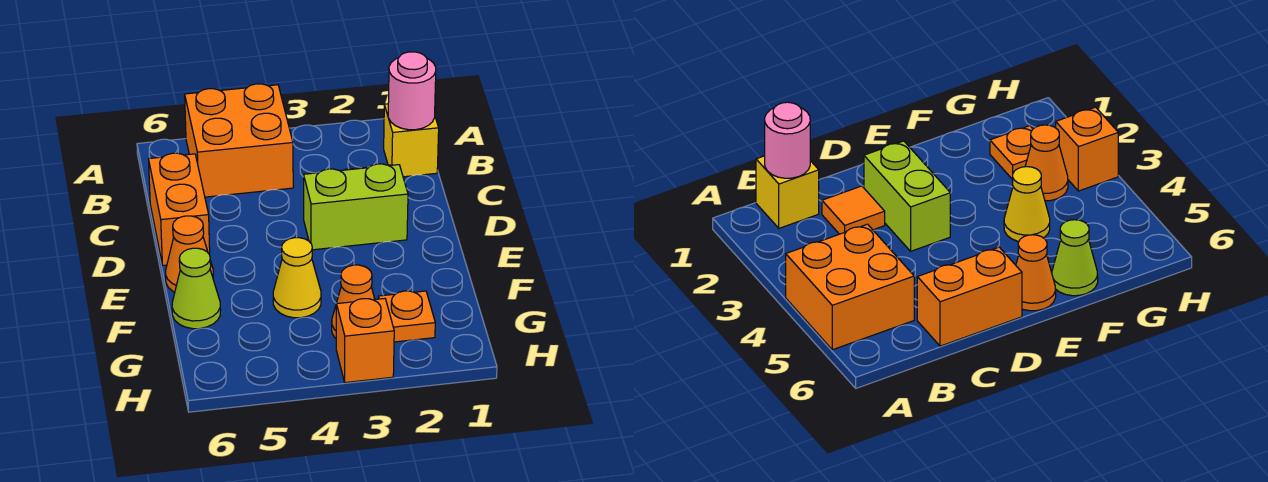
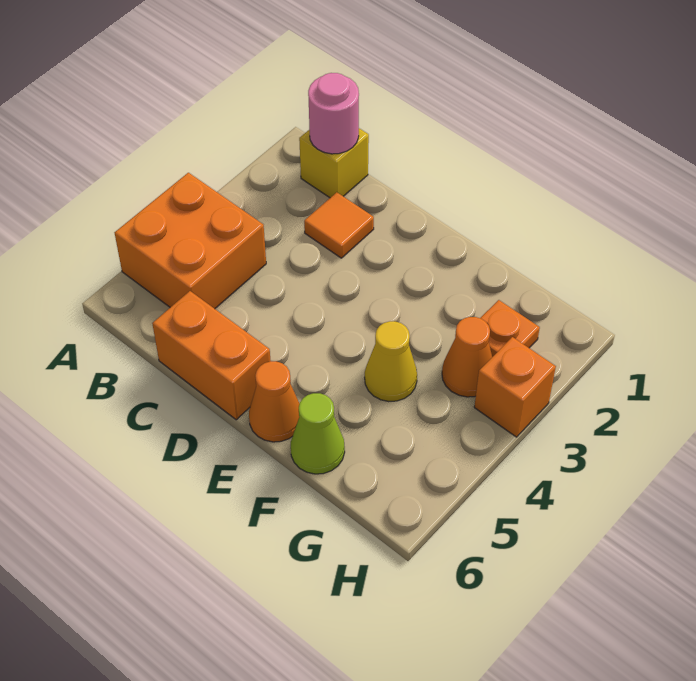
lime 1x2 brick [304,164,408,250] -> none

